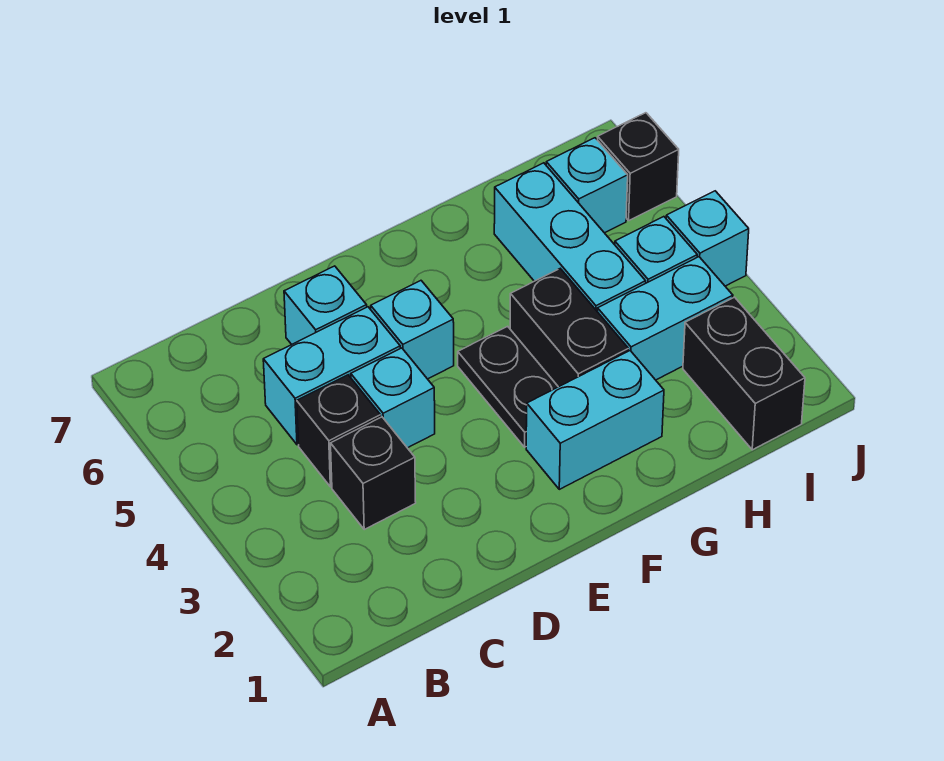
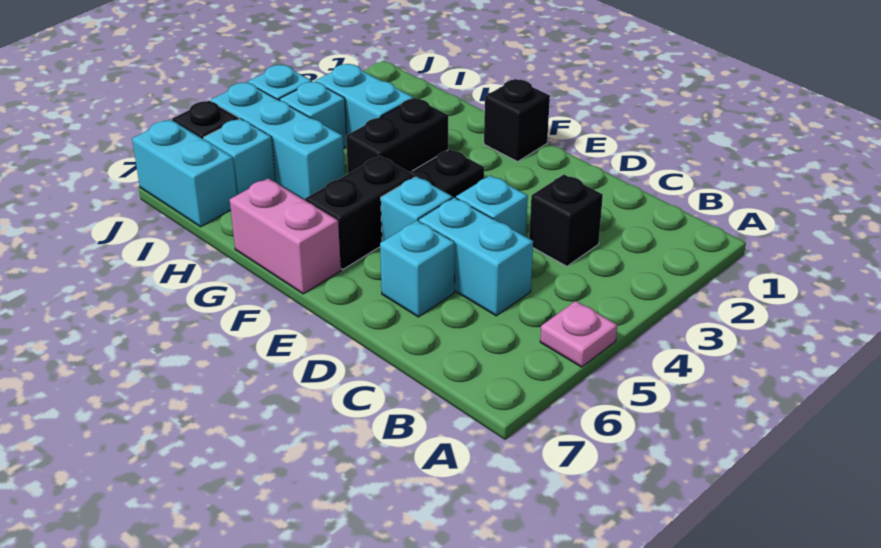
none -> pink 1x1 plate [540,301,617,367]
black 1x1 brick [297,375,381,487] -> black 1x1 brick moved to [484,79,550,162]
cyan 1x2 brick [526,351,664,489] -> cyan 1x2 brick moved to [132,120,237,227]
none -> pink 1x2 brick [230,178,341,294]
cyan 1x3 brick [494,163,646,312] -> cyan 1x3 brick turned to [211,82,345,200]
black 1x2 brick [683,297,805,450] -> black 1x2 brick moved to [305,156,415,269]

